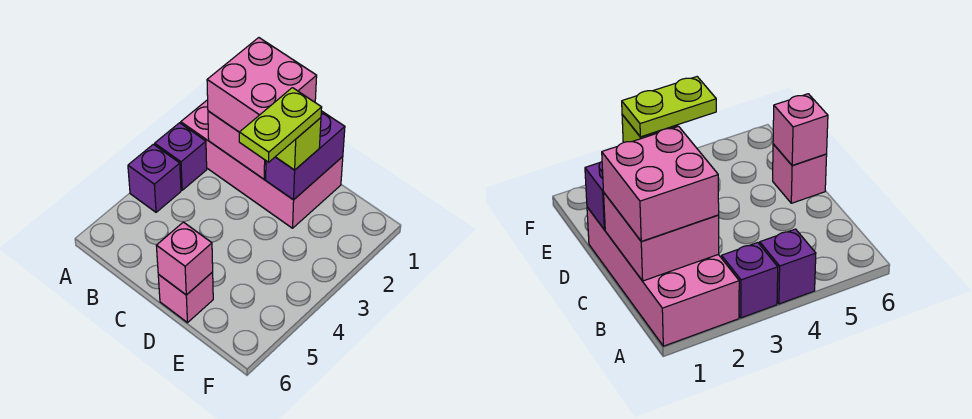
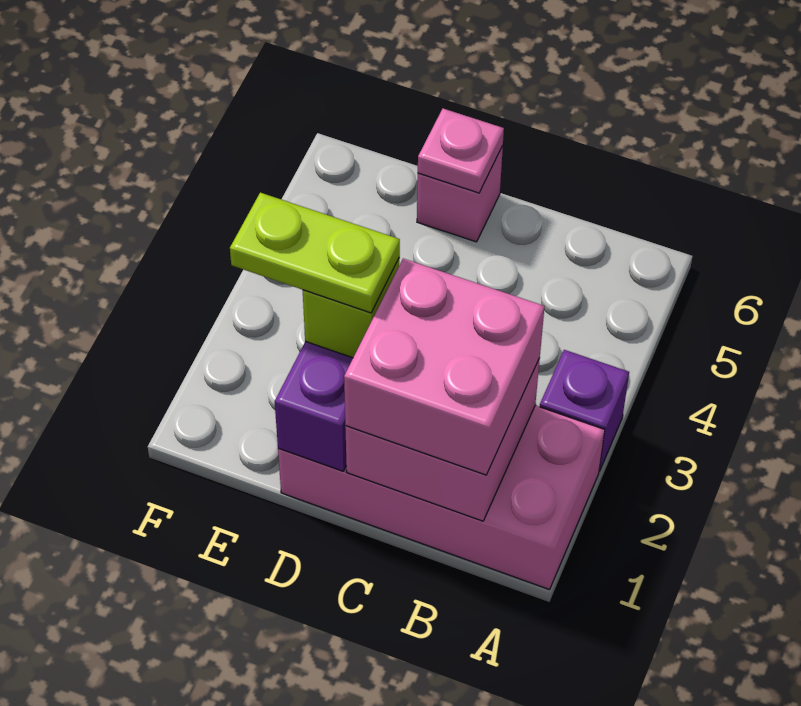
purple 1x1 brick [128,144,181,212] -> none
lime 1x2 plate [239,88,322,162] -> lime 1x2 plate turned to [230,193,400,313]
pink 1x1 brick [156,222,213,295] -> pink 1x1 plate [418,109,504,193]

